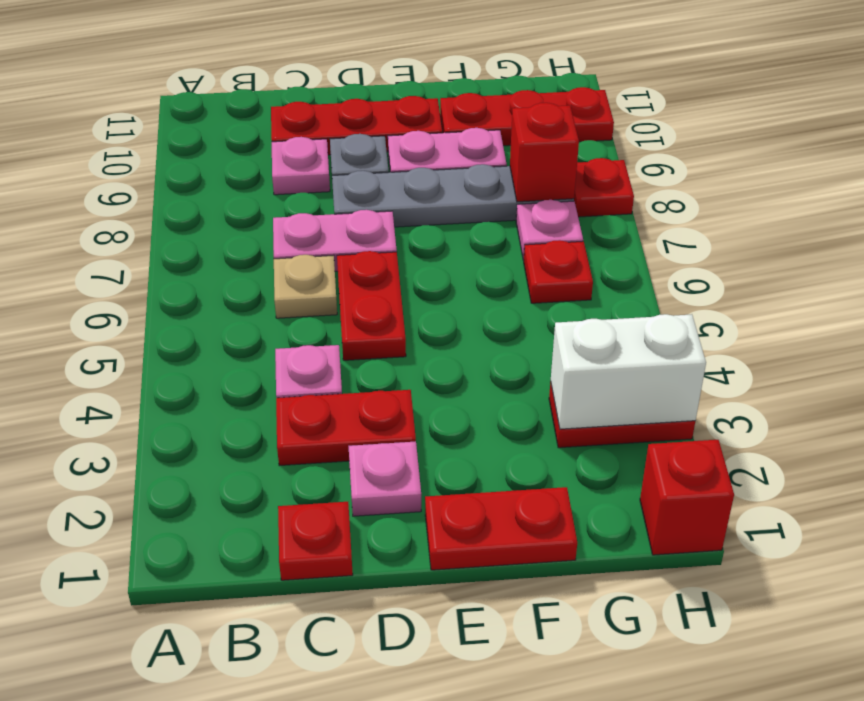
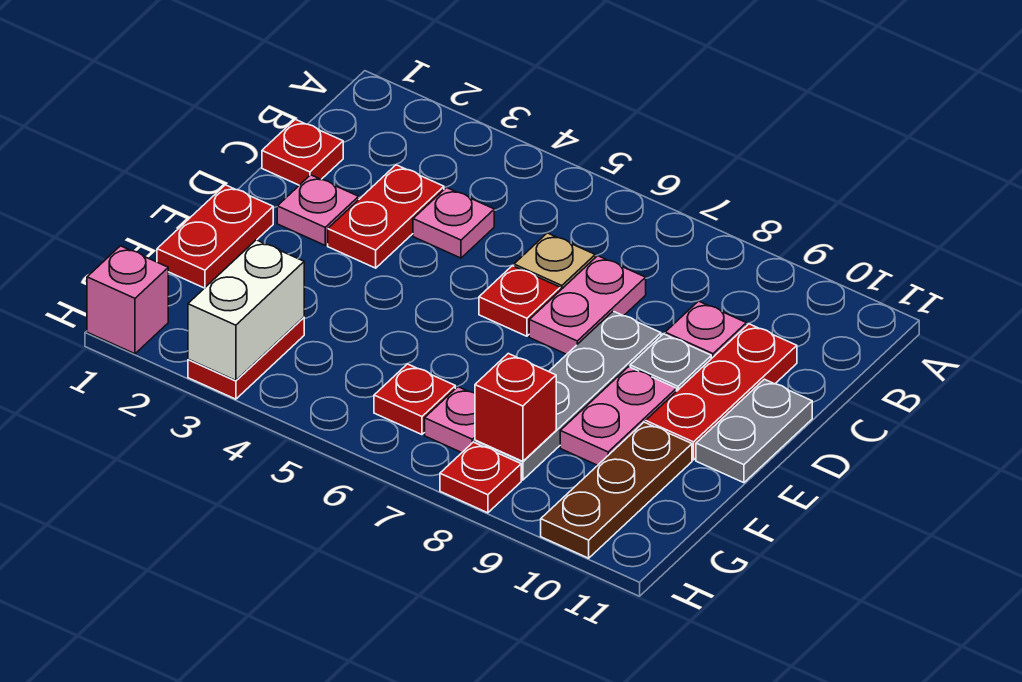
red 1x2 plate [337,251,406,360] -> red 1x1 plate [479,266,560,336]
none -> grey 1x2 plate [696,379,812,483]
red 1x3 plate [440,87,614,146] -> brown 1x3 plate [541,422,692,558]
red 1x1 brick [640,440,734,555] -> pink 1x1 brick [87,246,168,354]

